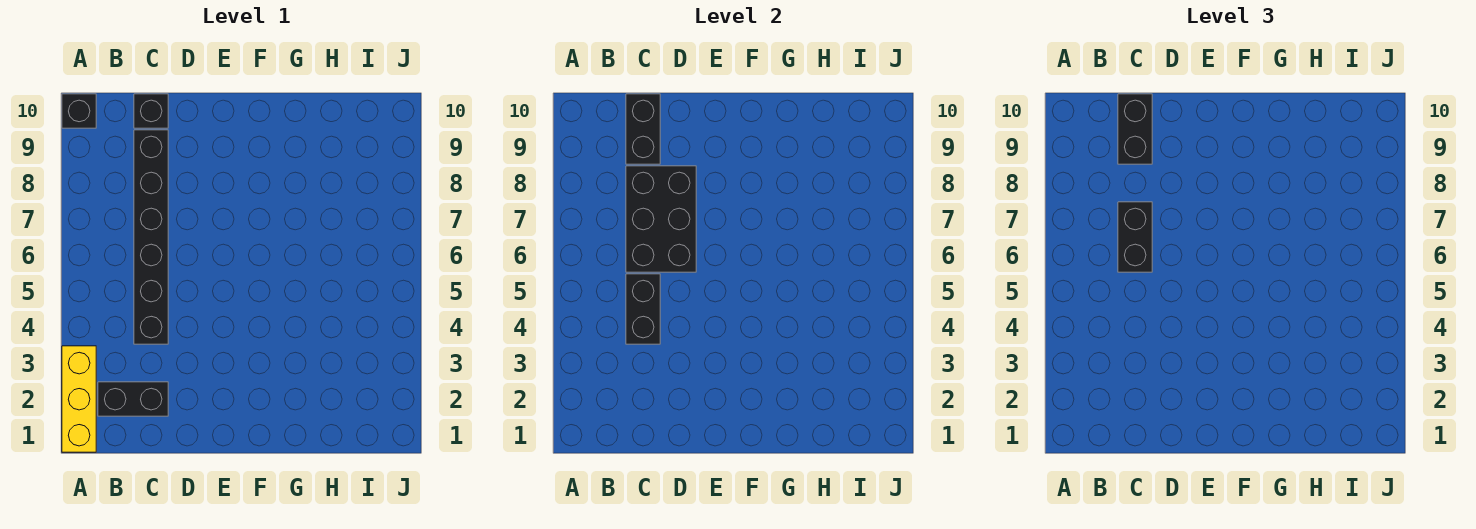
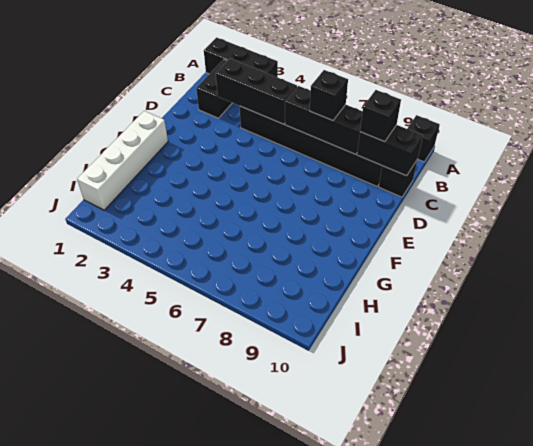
yellow 1x3 brick [62,346,96,452] -> black 1x3 brick [204,37,278,77]
black 1x2 brick [626,274,660,344] -> black 1x3 brick [216,59,297,124]
black 2x3 brick [626,166,696,272] -> black 1x3 brick [285,86,363,154]
black 1x2 brick [1118,202,1152,272] -> black 1x1 brick [310,70,348,121]
black 1x2 brick [1118,94,1152,164] -> black 1x1 brick [360,90,401,142]
none -> white 1x4 brick [77,111,168,210]

